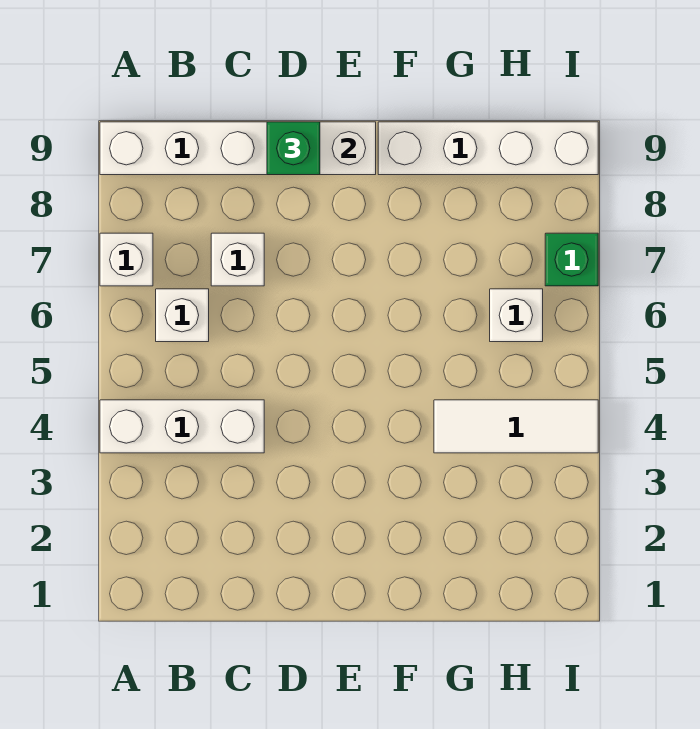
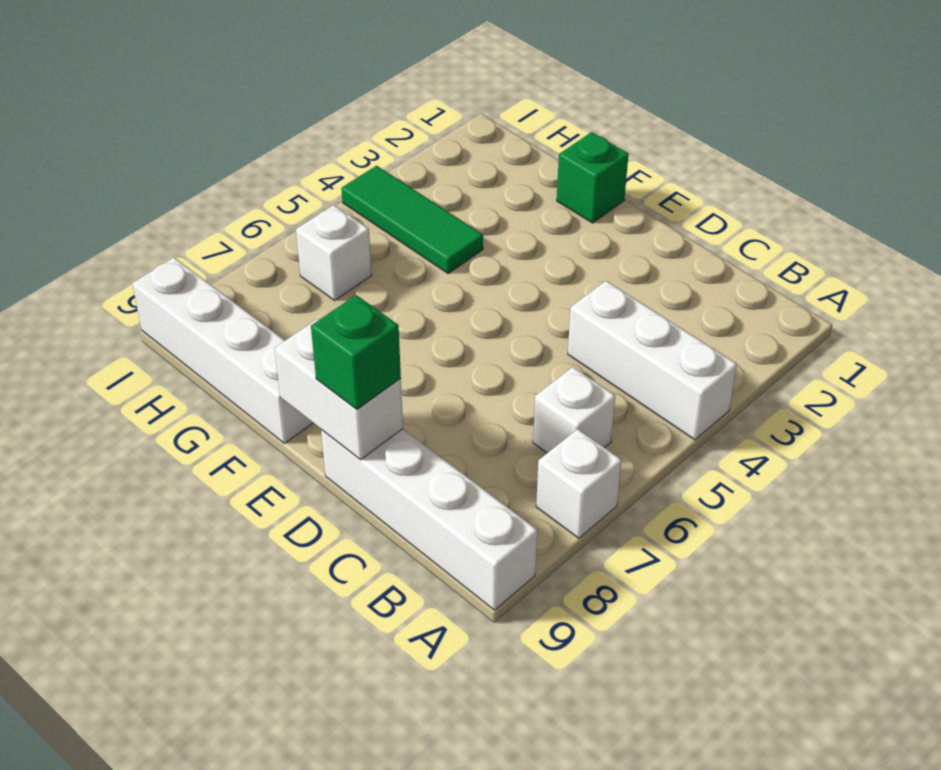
white 1x1 brick [211,233,264,286] -> none
white 1x3 tile [434,400,598,453] -> green 1x3 tile [341,166,483,274]
green 1x1 brick [545,233,598,286] -> green 1x1 brick moved to [557,132,628,223]

